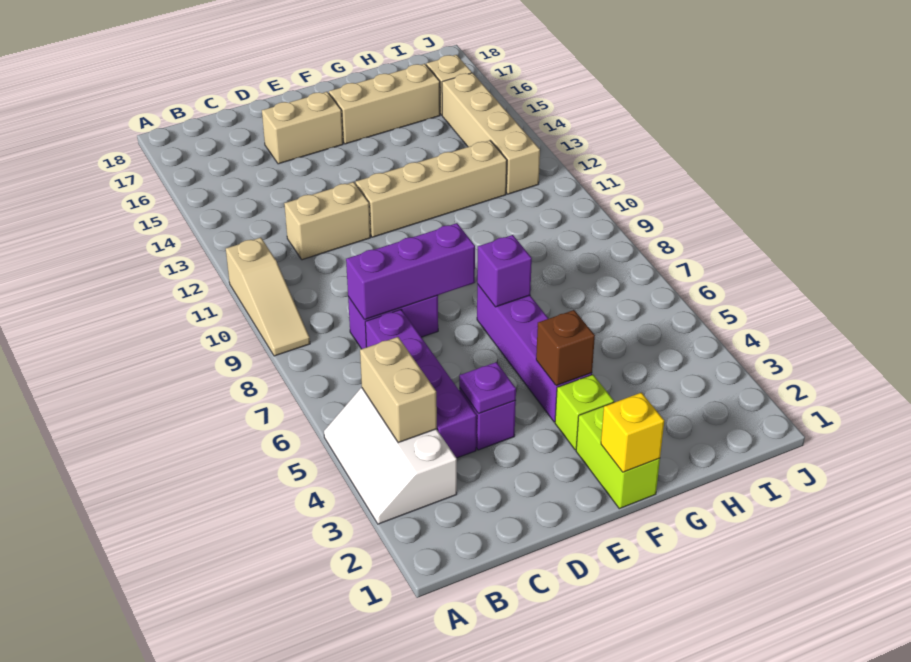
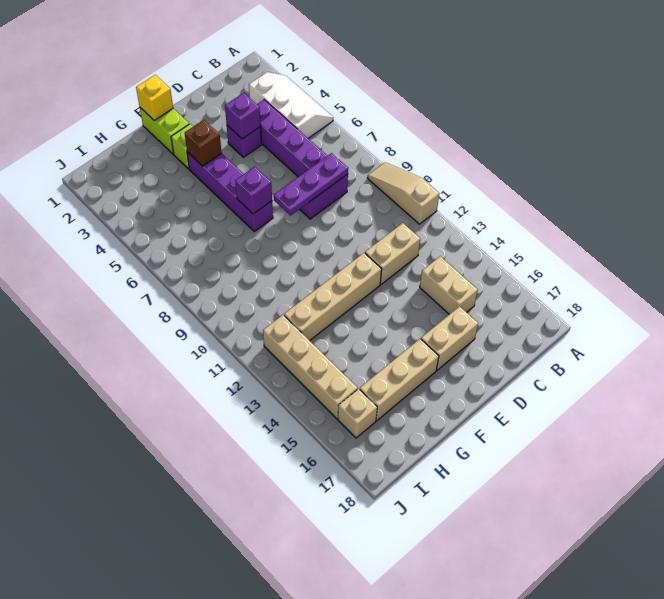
tan 1x2 brick [360,337,437,443] -> tan 1x2 brick moved to [420,256,478,314]
purple 1x3 brick [346,223,475,320] -> purple 1x3 plate [274,153,348,216]
purple 1x1 plate [459,362,516,414] -> purple 1x1 brick [225,93,261,139]

